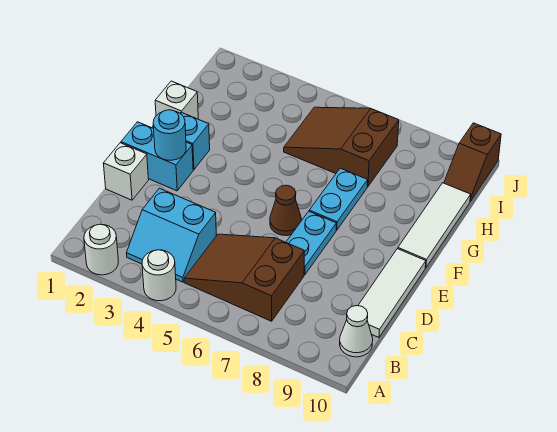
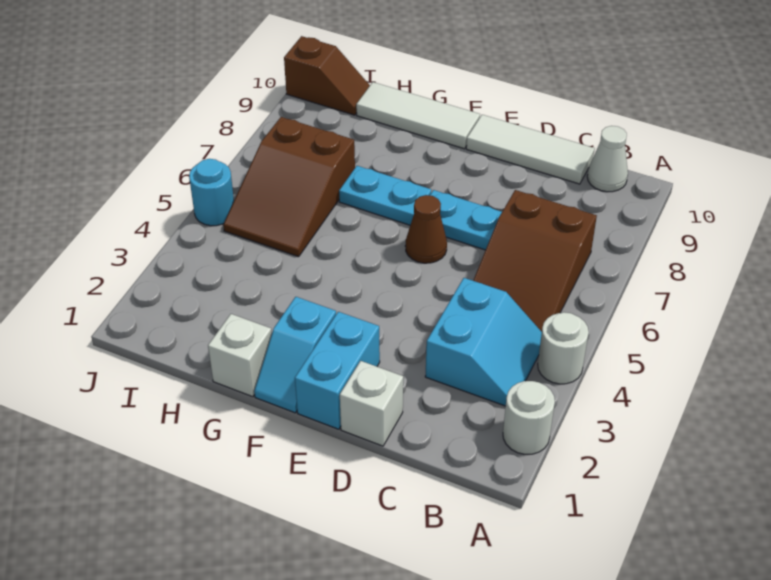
cyan 1x1 round brick [153,110,186,160] -> cyan 1x1 round brick moved to [189,159,234,226]

